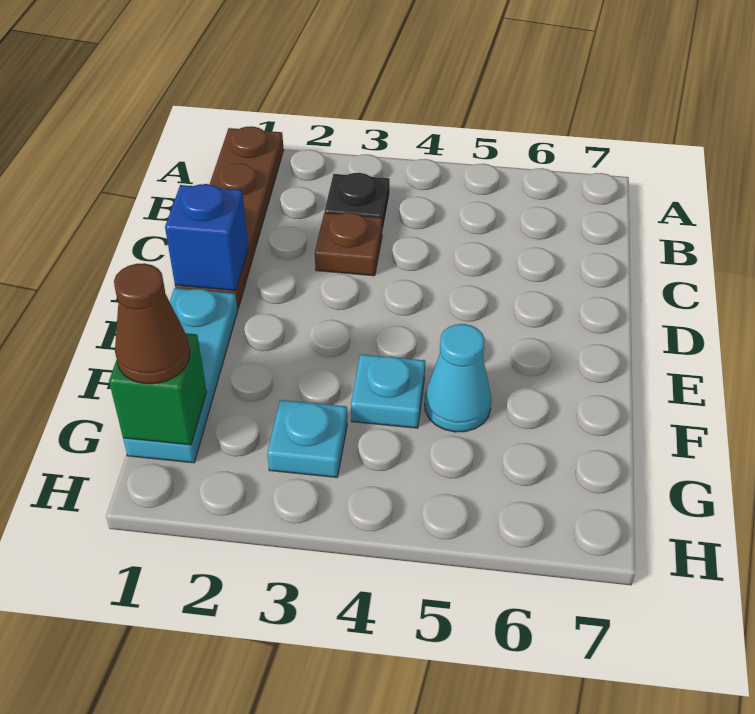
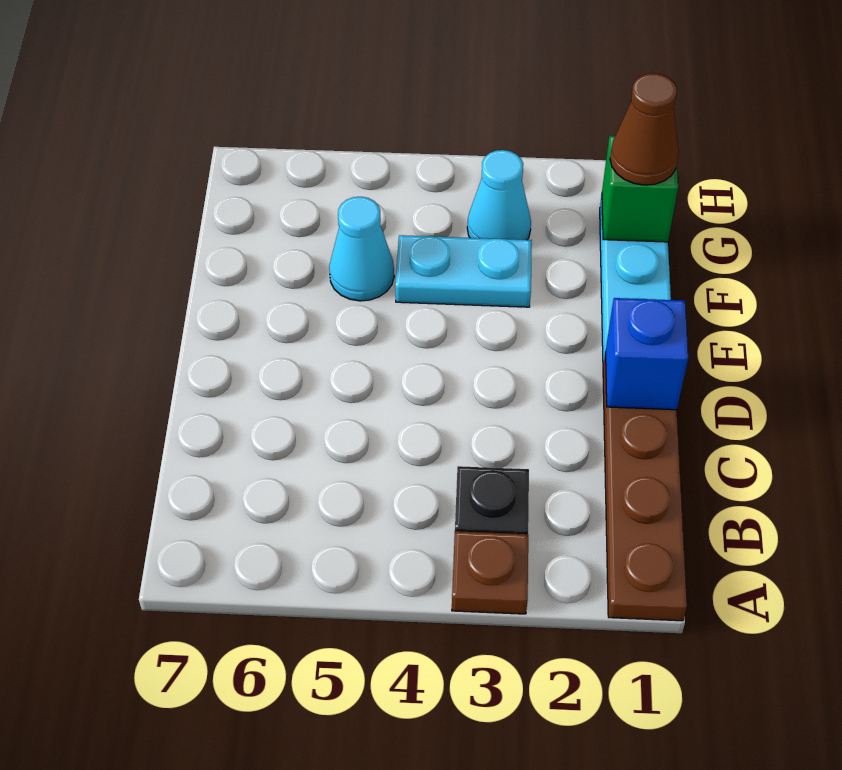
brown 1x1 plate [315,213,382,276] -> brown 1x1 plate moved to [452,531,528,614]
cyan 1x1 plate [351,354,425,428] -> cyan 1x2 plate [395,235,532,307]
cyan 1x1 plate [267,400,347,477] -> cyan 1x1 cone [467,150,531,240]

